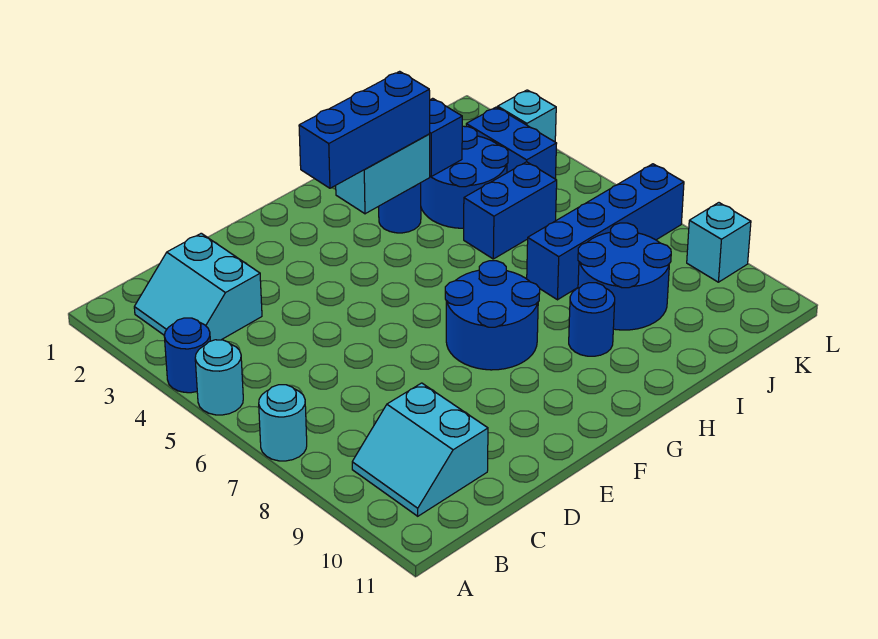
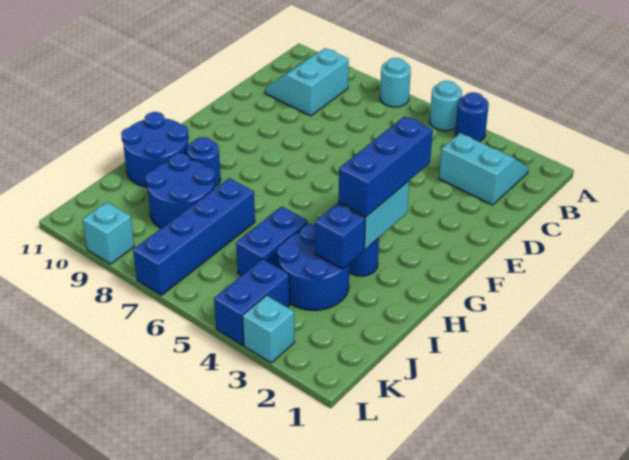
cyan 2x2 slope [352,383,488,516] -> cyan 2x2 slope turned to [265,48,349,116]
blue 2x2 round brick [445,261,540,370] -> blue 2x2 round brick moved to [121,112,188,187]
blue 1x2 brick [466,107,557,179] -> blue 1x2 brick turned to [214,259,290,345]

